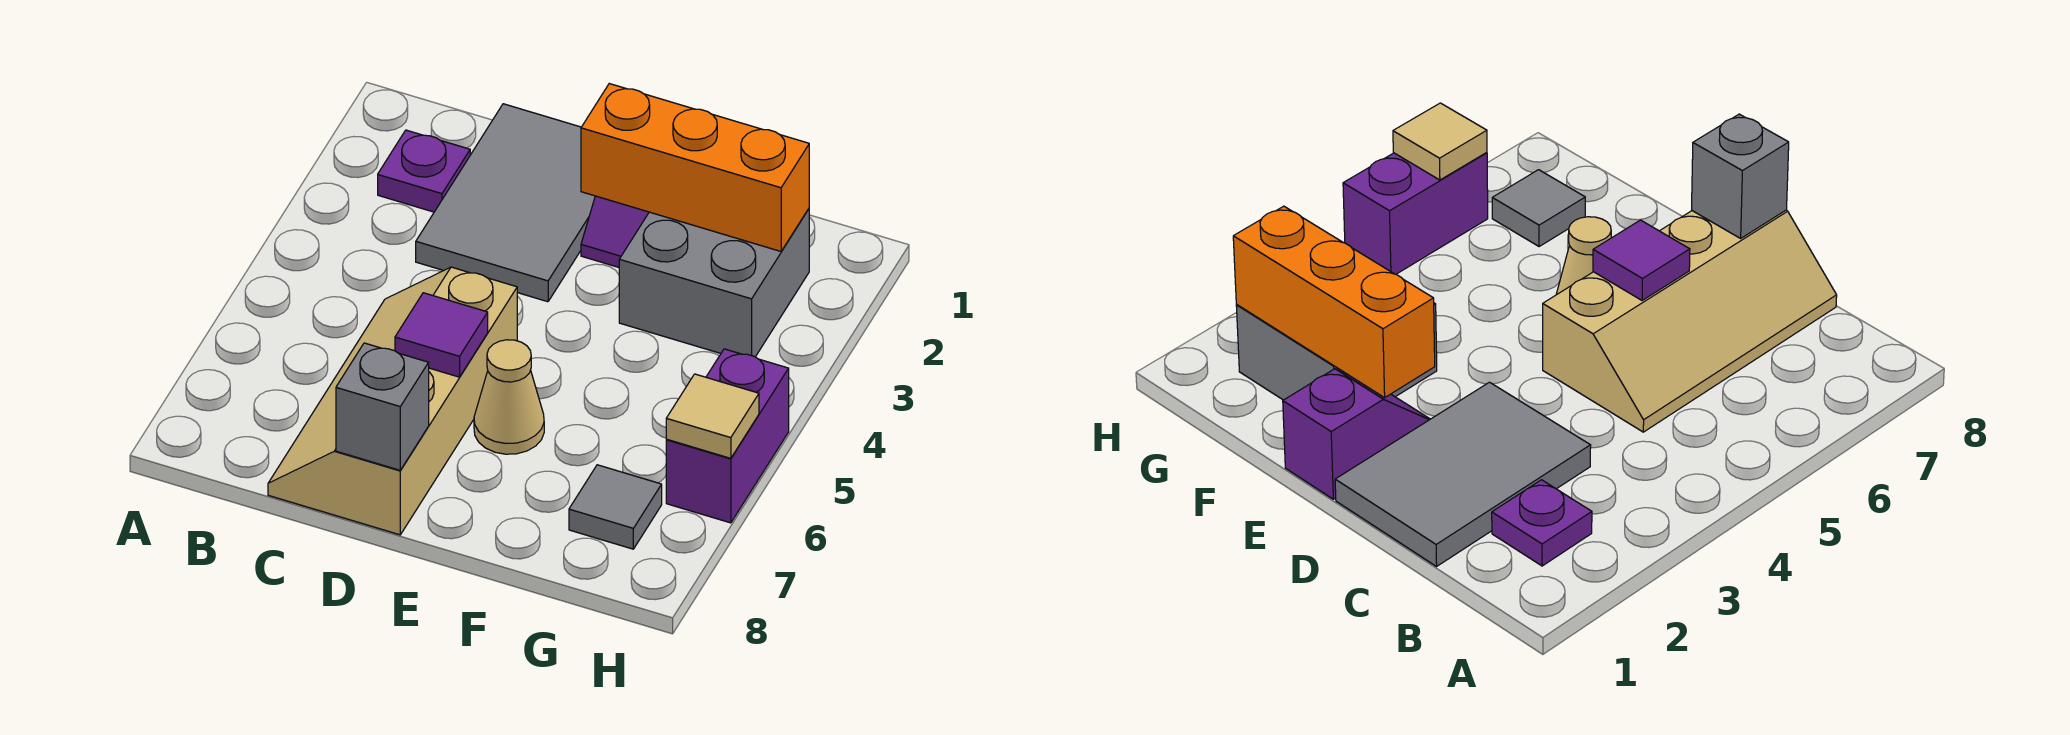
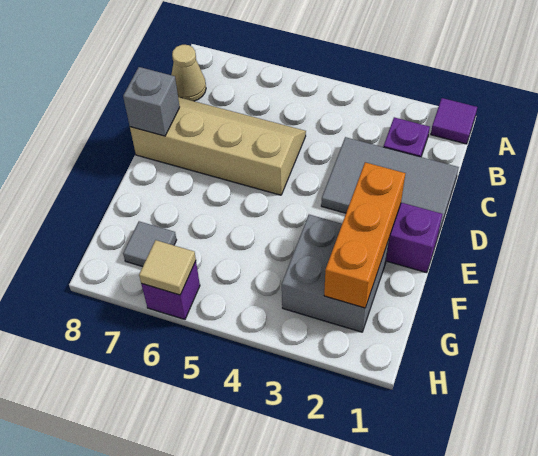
purple 1x1 tile [395,293,488,377] -> purple 1x1 tile moved to [431,98,477,144]
tan 1x1 cone [474,340,544,454] -> tan 1x1 cone moved to [171,45,206,101]
purple 1x2 brick [666,349,789,523] -> purple 1x1 brick [141,261,200,319]

